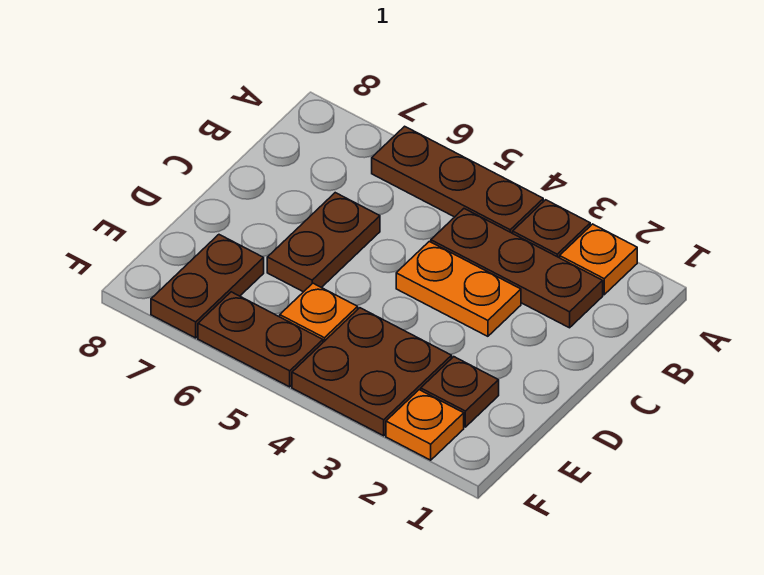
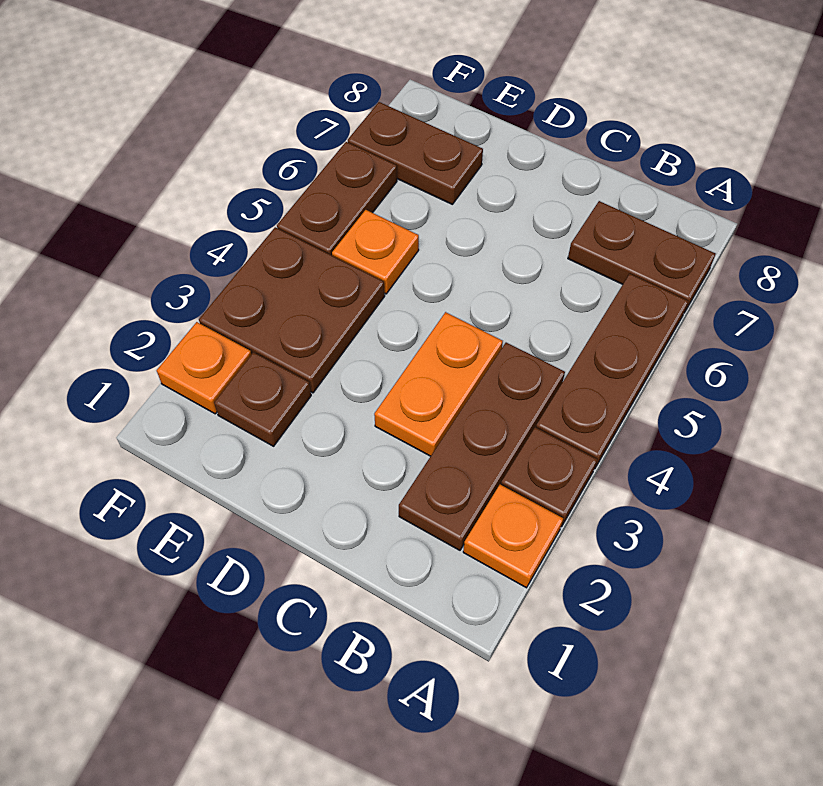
brown 1x2 plate [267,193,380,292] -> brown 1x2 plate moved to [568,201,716,313]

